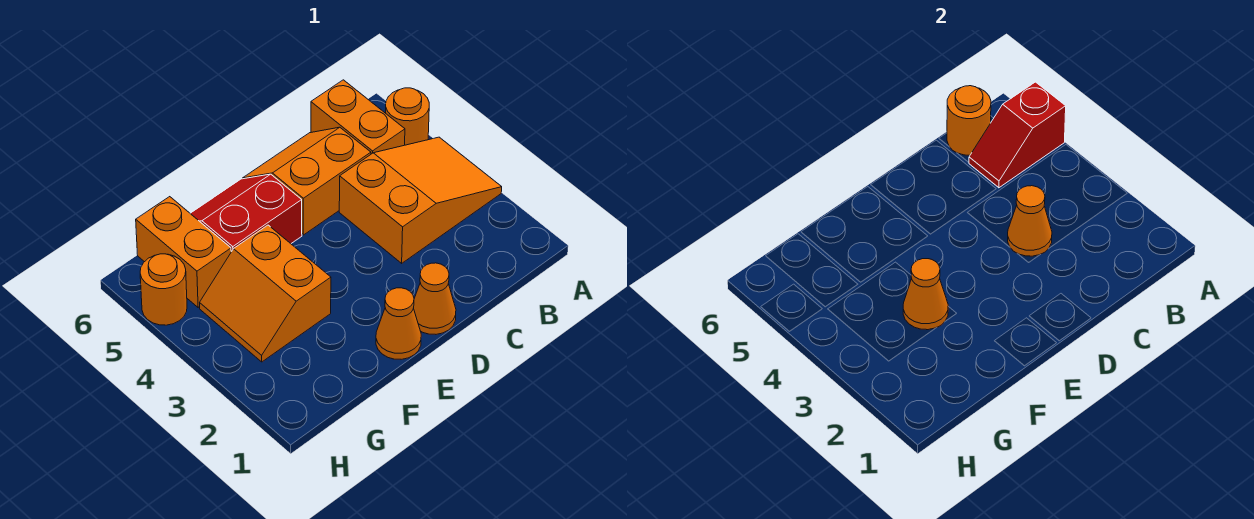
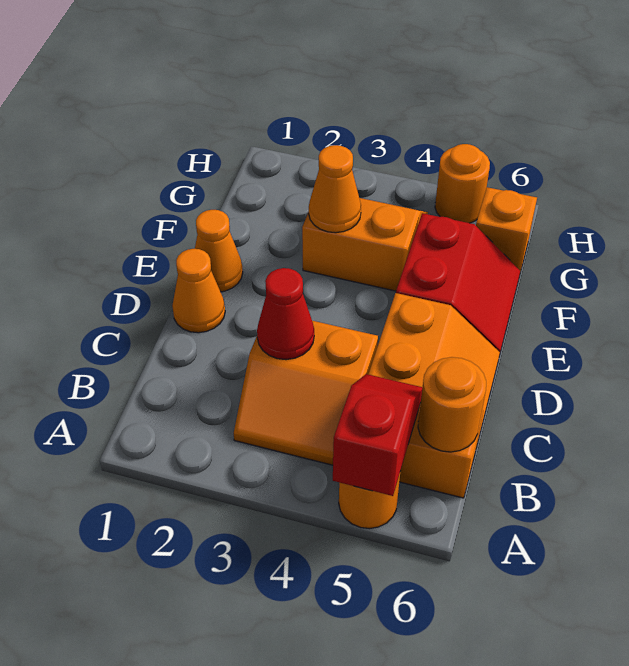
orange 2x3 slope [339,137,502,263] -> orange 2x2 slope [234,321,378,465]
orange 1x1 cone [1008,186,1052,256] -> red 1x1 cone [257,268,314,360]
orange 1x2 brick [136,197,231,307] -> orange 1x1 brick [476,187,537,271]

